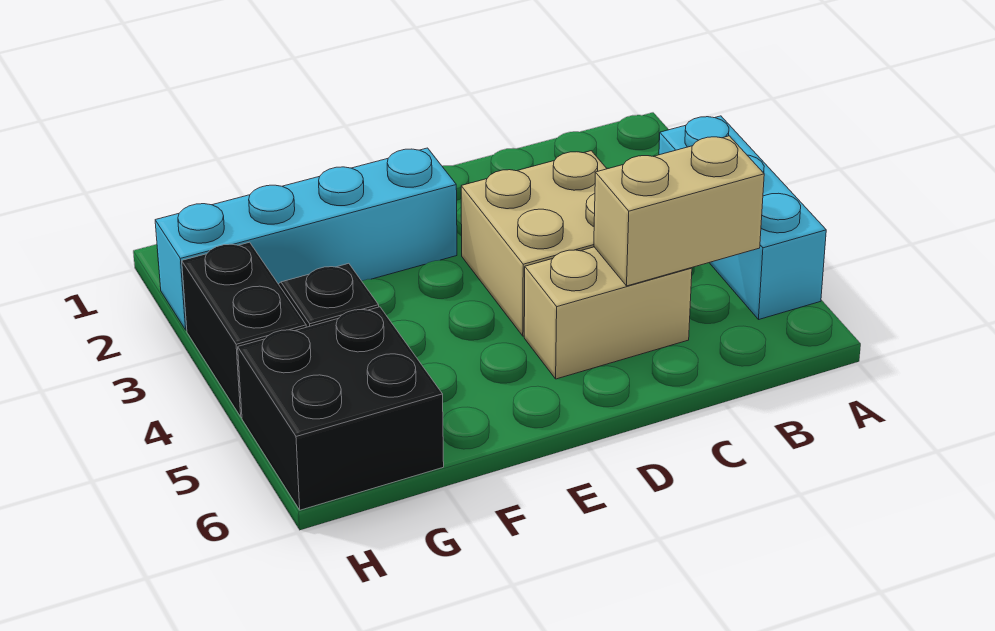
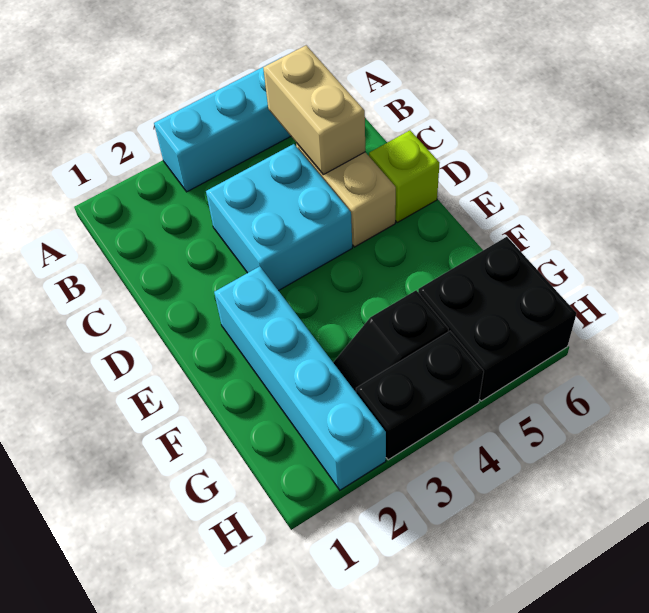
tan 2x2 brick [461,151,607,336] -> cyan 2x2 brick [206,144,352,291]
none -> lime 1x1 brick [369,130,439,222]

